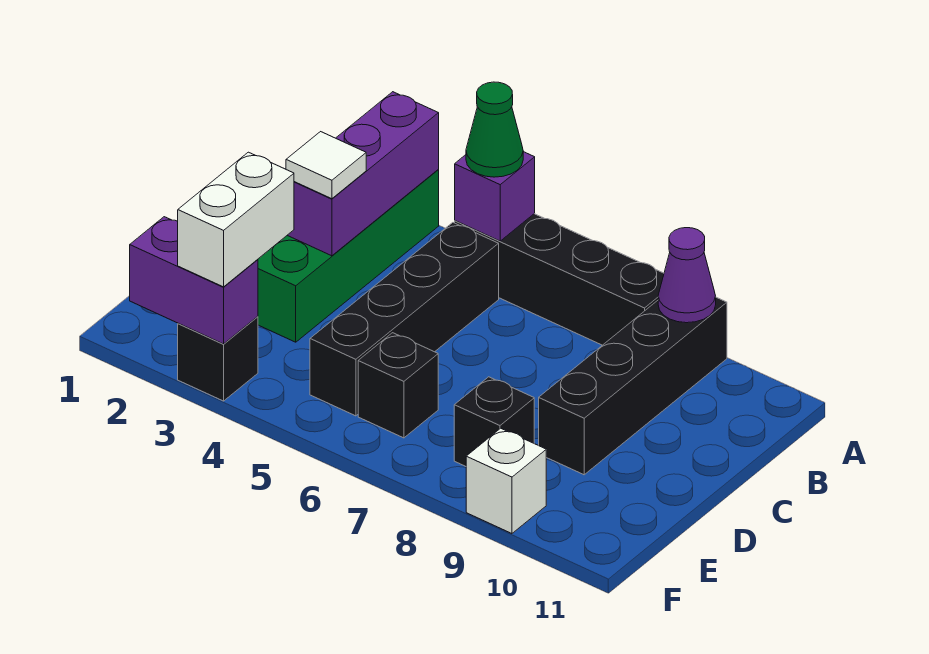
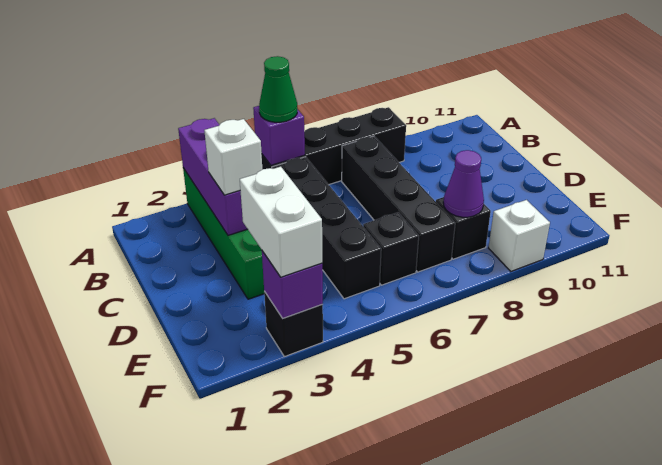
black 1x4 brick [539,297,727,475] -> black 1x4 brick moved to [342,136,455,272]
purple 1x1 cone [658,228,716,323] -> purple 1x1 cone moved to [443,150,484,217]
white 1x1 tile [286,132,366,199] -> white 1x1 brick [204,119,262,195]
purple 1x2 brick [130,217,258,344] -> purple 1x1 brick [262,251,323,318]

